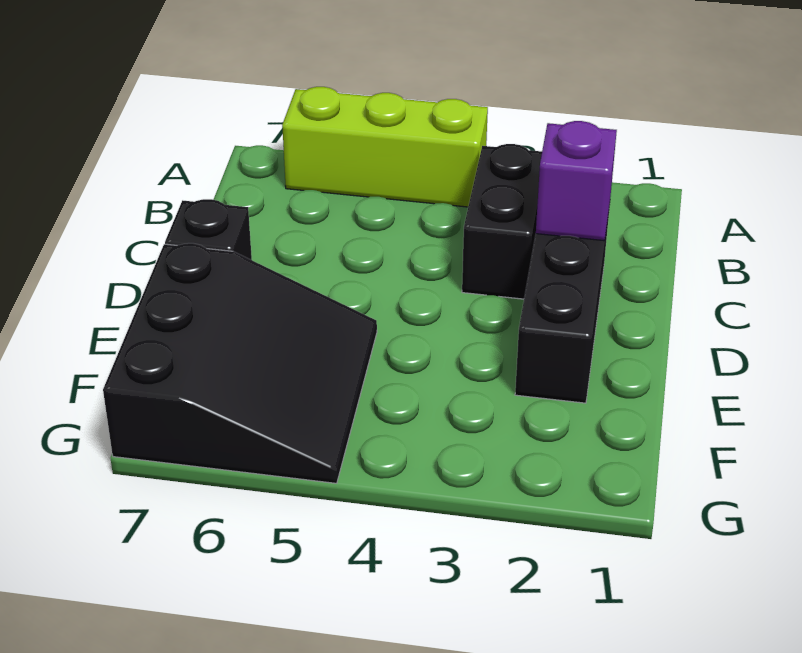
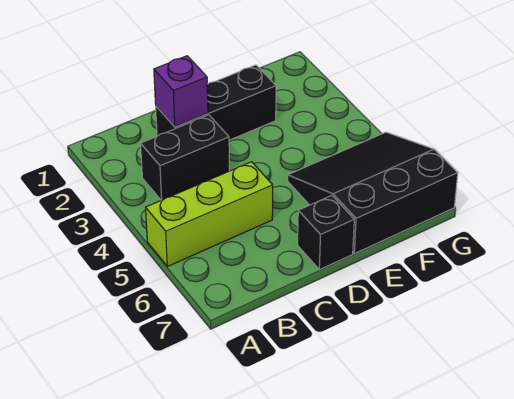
lime 1x3 brick [282,87,488,207] -> lime 1x3 brick turned to [146,162,273,266]

